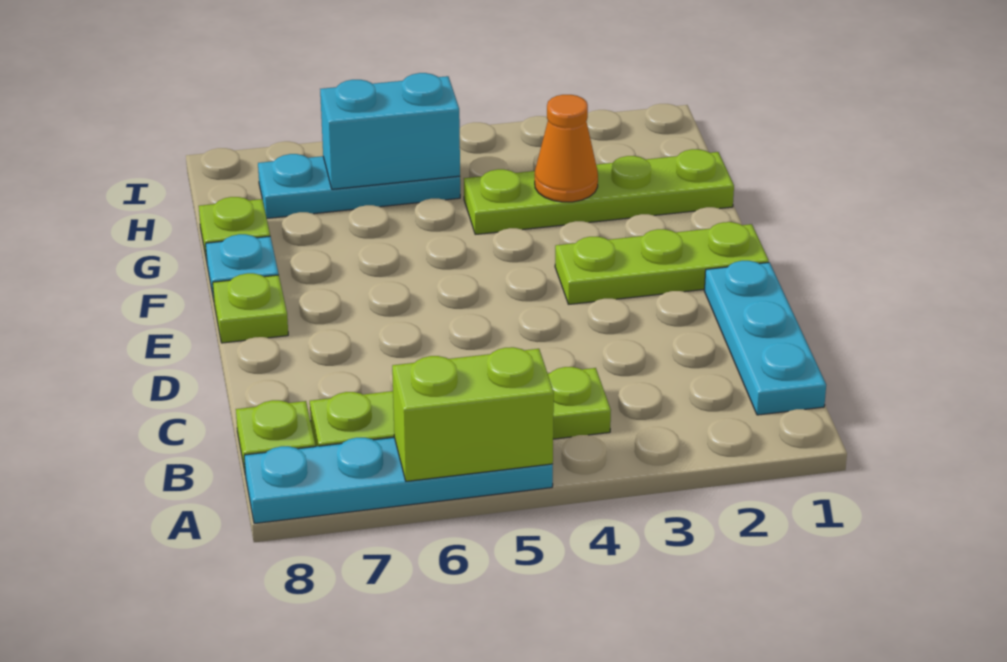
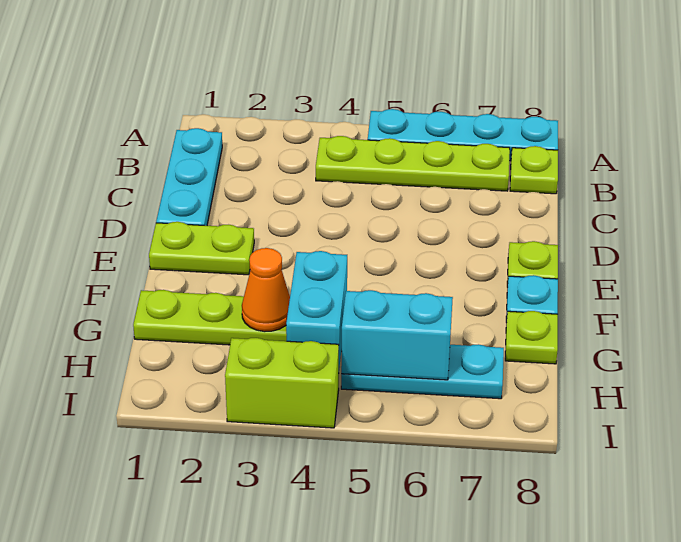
lime 1x2 brick [392,347,554,481] -> lime 1x2 brick moved to [225,338,339,428]
lime 1x3 plate [555,222,769,304] -> lime 1x2 plate [149,222,254,275]
none -> cyan 1x2 brick [286,251,347,368]

